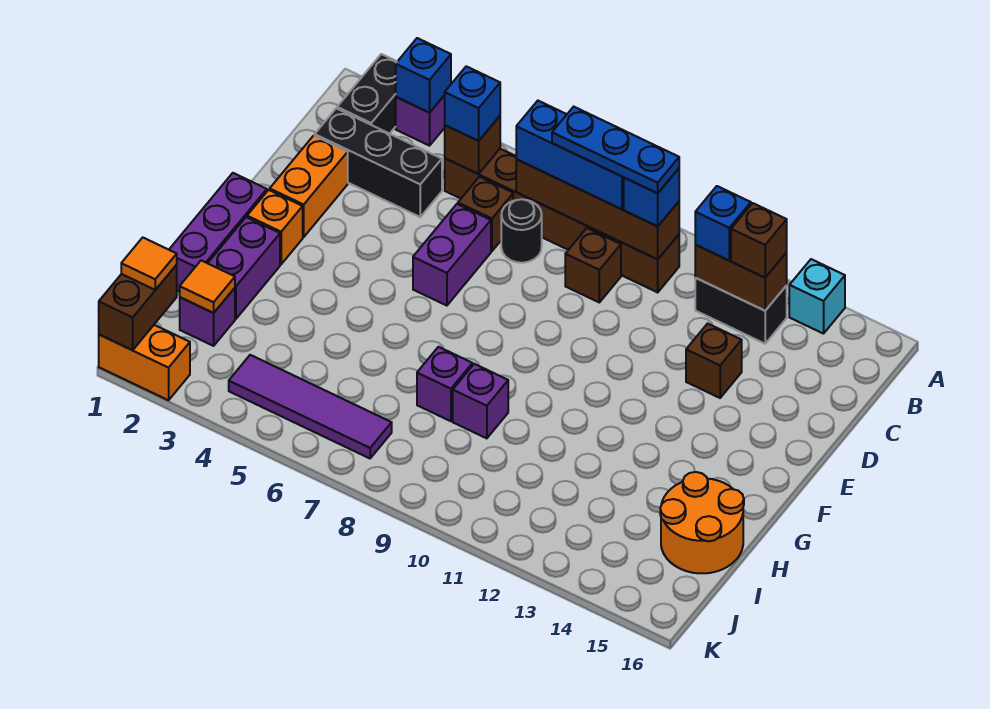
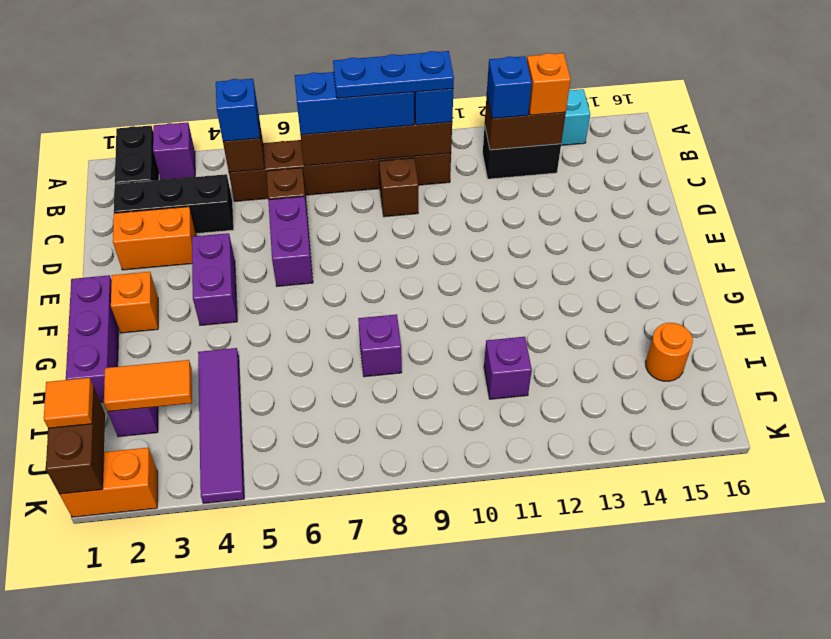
blue 1x1 brick [396,38,451,113] -> none
brown 1x1 brick [731,203,787,278] -> orange 1x1 brick [527,53,571,115]
black 1x1 round brick [501,199,542,263] -> none
orange 1x2 brick [270,136,348,237] -> orange 1x2 brick turned to [113,207,196,270]
brown 1x1 brick [686,324,742,398] -> none
purple 1x2 brick [208,217,280,319] -> purple 1x2 brick moved to [192,233,237,325]
purple 1x1 brick [453,364,508,438] -> purple 1x1 brick moved to [484,337,532,399]
orange 2x2 round brick [660,472,744,573] -> orange 1x1 round brick [645,323,693,381]
orange 1x1 tile [180,260,235,313] -> orange 1x2 tile [104,360,192,412]
purple 1x4 tile [229,355,392,458] -> purple 1x4 tile turned to [198,348,244,504]

